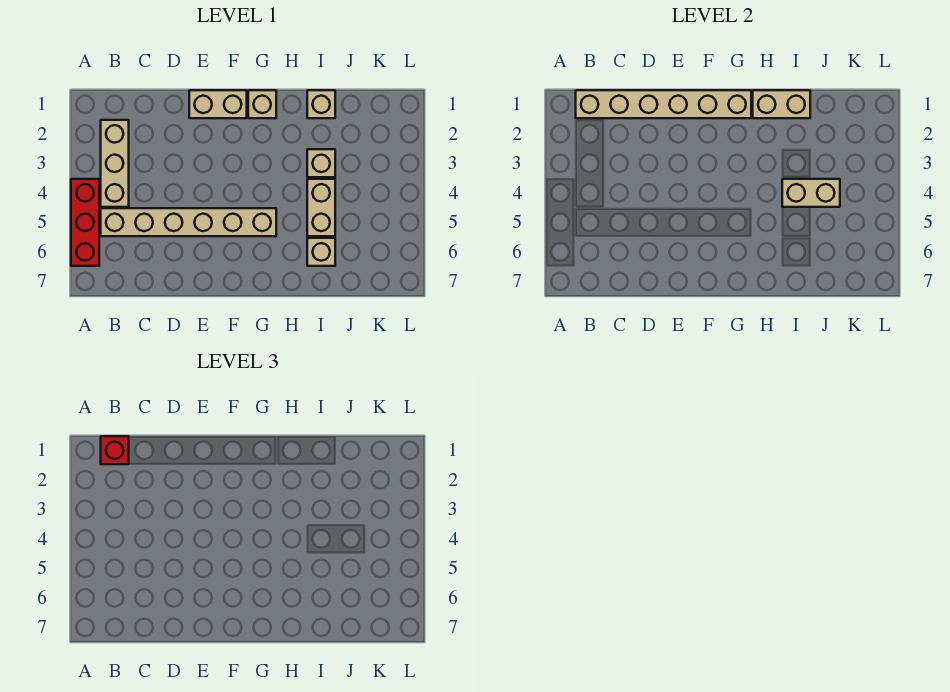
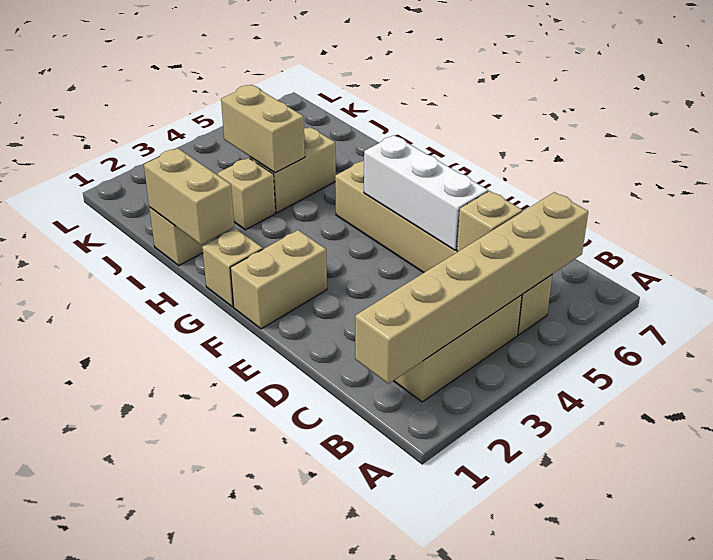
red 1x3 brick [71,179,99,266] -> none
tan 1x6 brick [576,90,751,118] -> tan 1x6 brick turned to [355,192,588,384]
red 1x1 brick [101,436,129,464] -> none
none -> white 1x3 brick [364,135,488,250]
tan 1x2 brick [189,90,247,118] -> tan 1x2 brick turned to [231,230,327,329]
tan 1x1 brick [307,238,335,266] -> tan 1x1 brick moved to [457,191,522,252]

